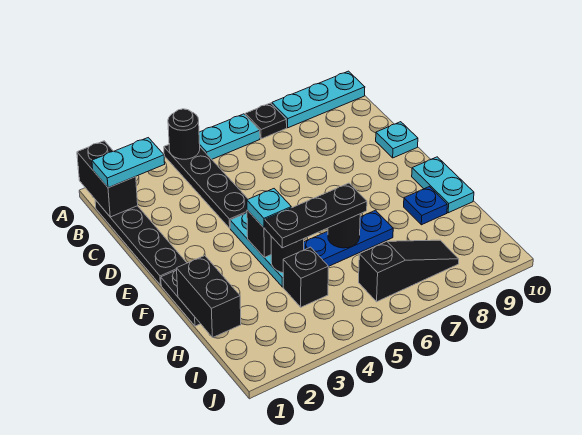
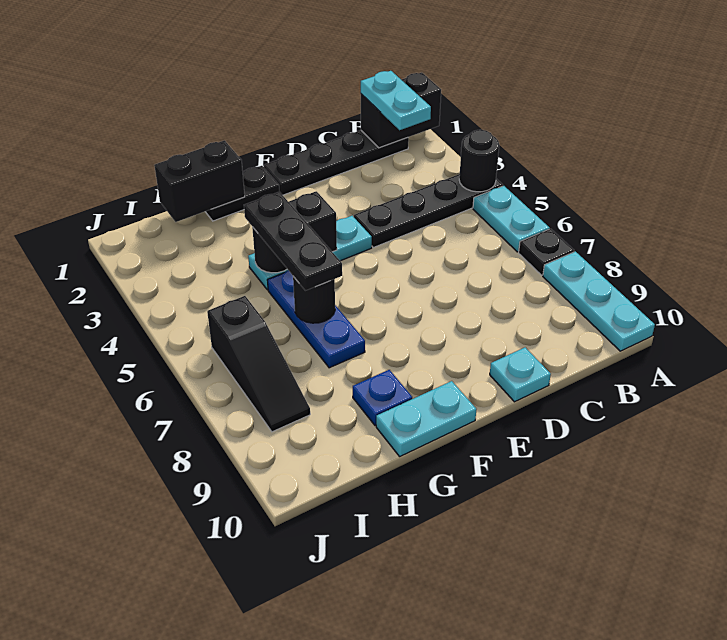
cyan 1x1 plate [247,189,291,228] -> none
black 1x1 brick [283,247,328,307] -> none

